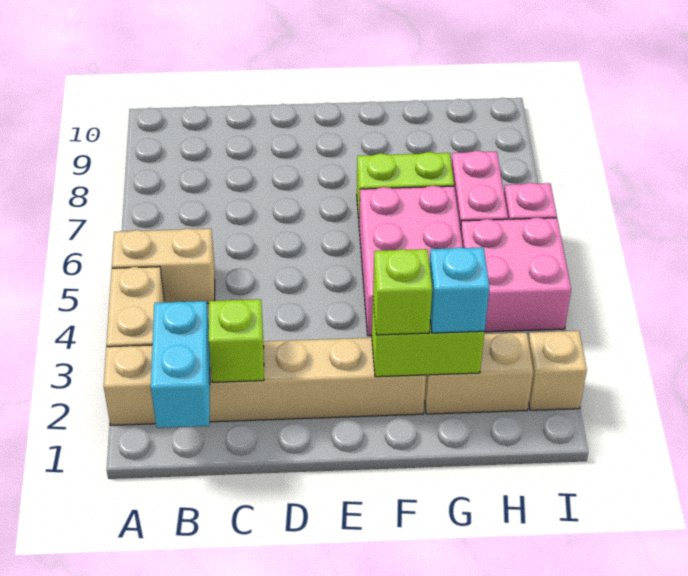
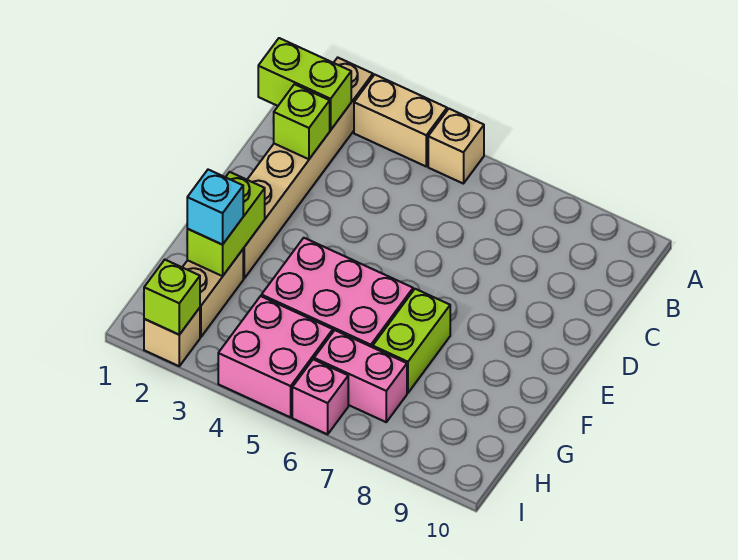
tan 1x2 brick [112,228,215,303] -> tan 1x1 brick [428,109,484,184]
cyan 1x2 brick [151,301,210,428] -> lime 1x2 brick [258,38,351,130]
lime 1x1 brick [373,249,432,335] -> lime 1x1 brick moved to [144,260,200,335]

